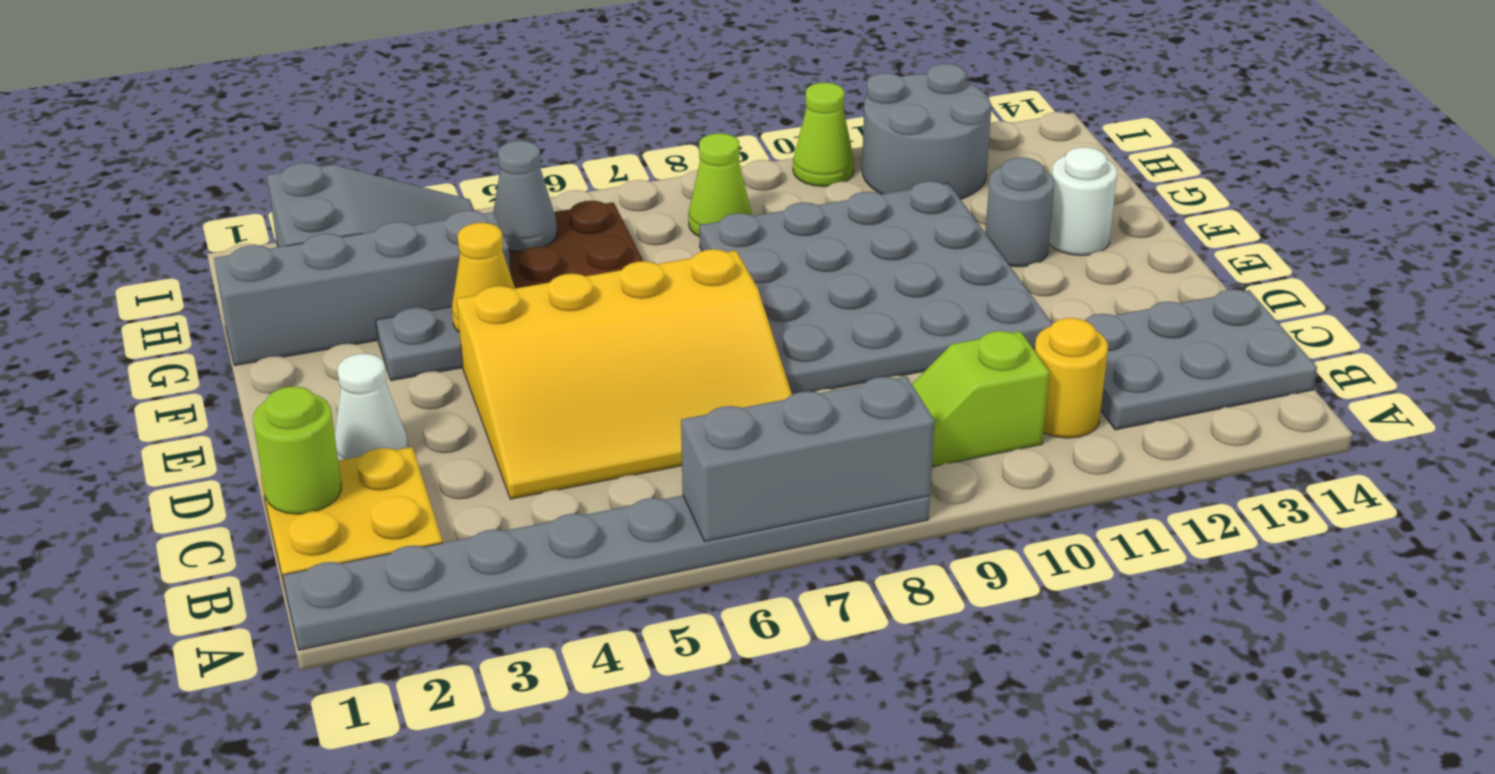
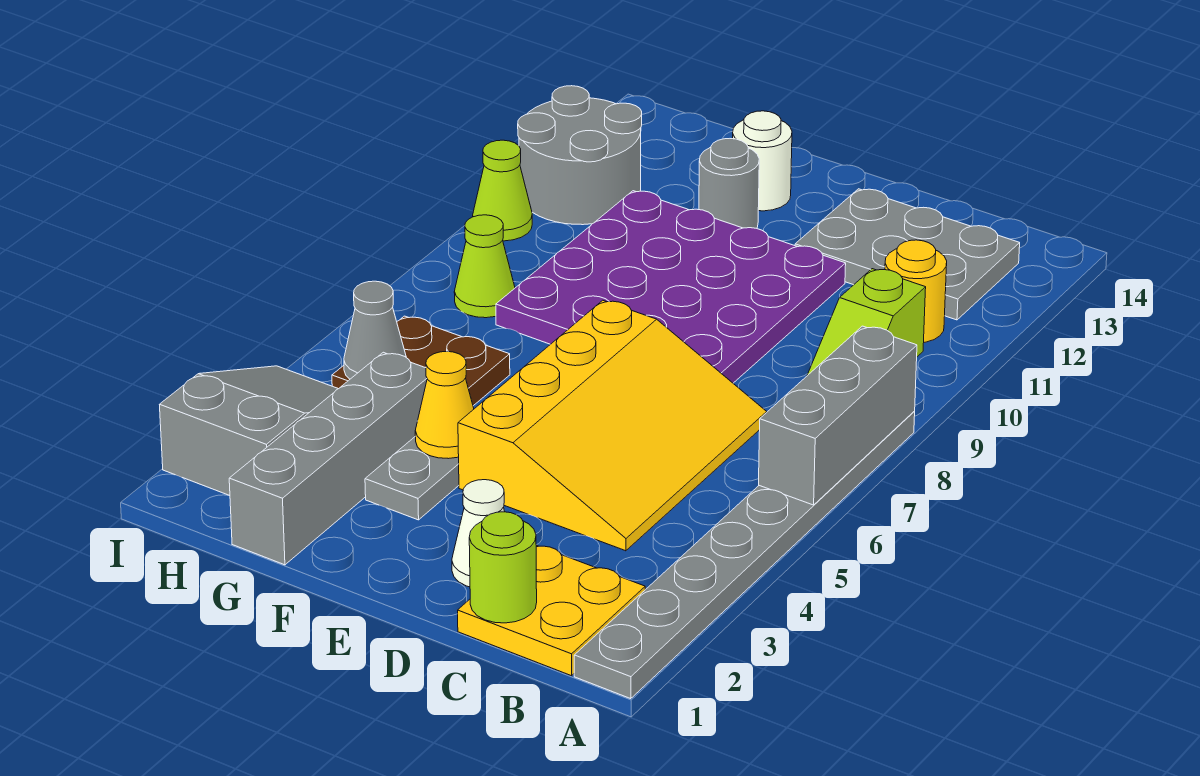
grey 2x3 plate [1085,289,1317,430] -> grey 2x3 plate turned to [795,189,1020,320]
grey 4x4 plate [699,181,1052,394] -> purple 4x4 plate [496,191,846,383]

